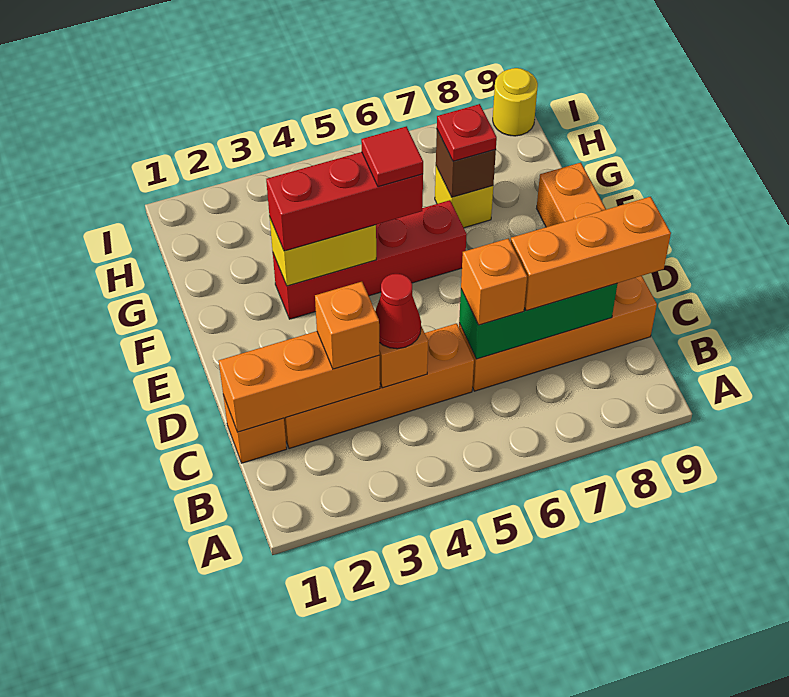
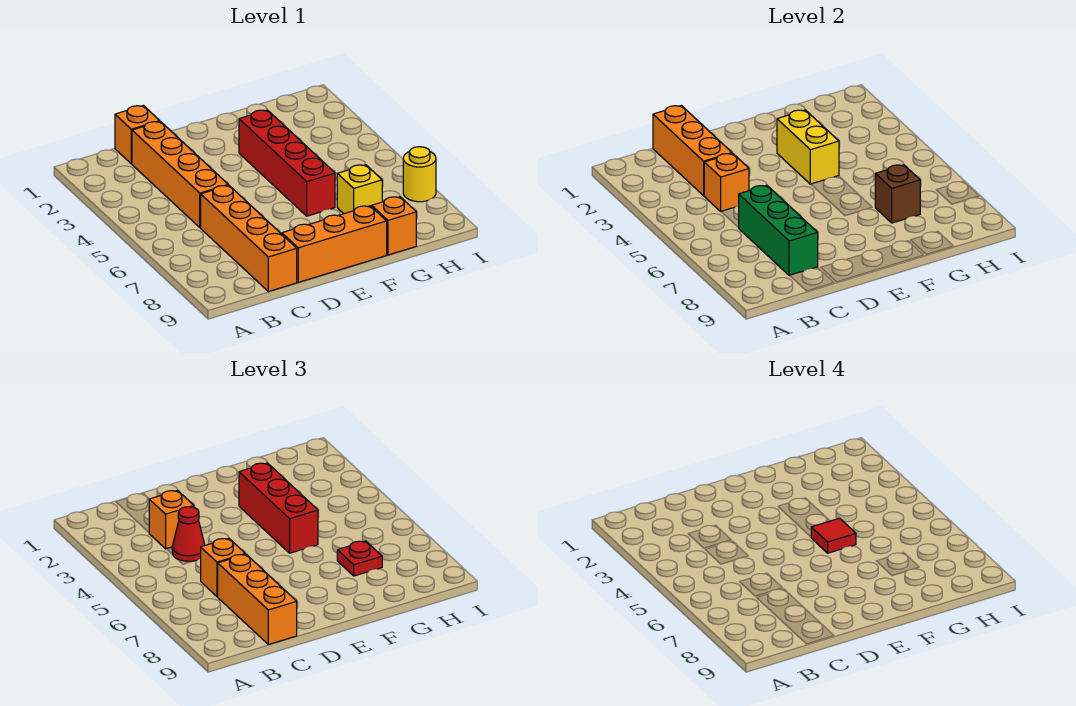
none -> orange 1x1 brick [372,197,416,255]
yellow 1x1 round brick [493,68,538,136] -> yellow 1x1 round brick moved to [403,147,436,202]

